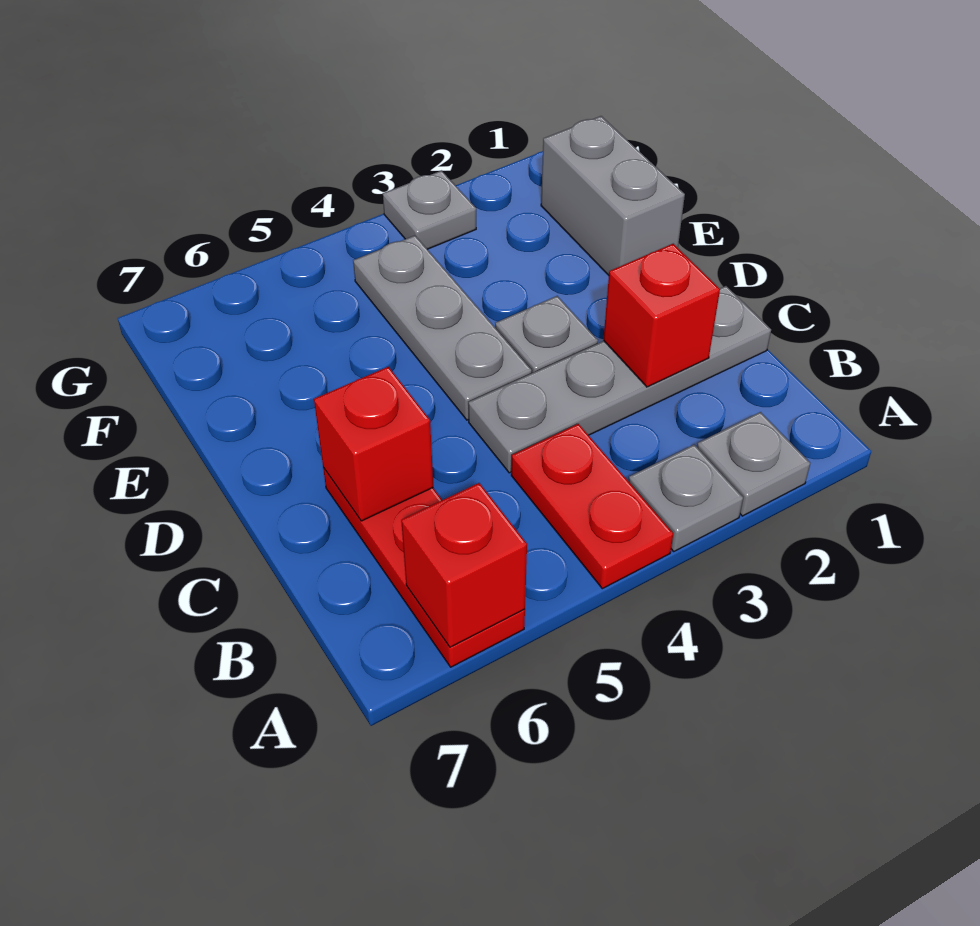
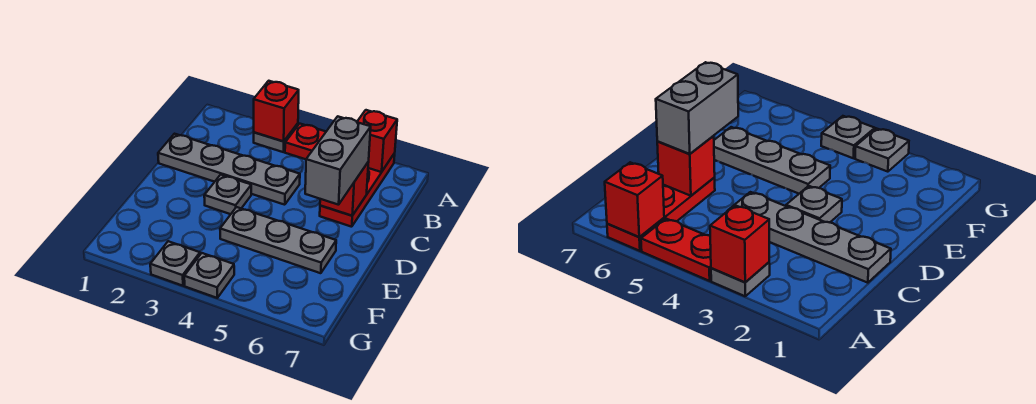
grey 1x1 plate [697,412,810,516] -> grey 1x1 plate moved to [184,253,234,298]
red 1x2 plate [511,424,673,589] -> red 1x2 plate turned to [285,124,326,159]
red 1x1 brick [603,244,720,387] -> red 1x1 brick moved to [254,81,299,141]
grey 1x3 plate [353,235,532,420] -> grey 1x3 plate turned to [220,207,336,273]
grey 1x2 brick [541,116,685,275] -> grey 1x2 brick moved to [305,116,371,205]

